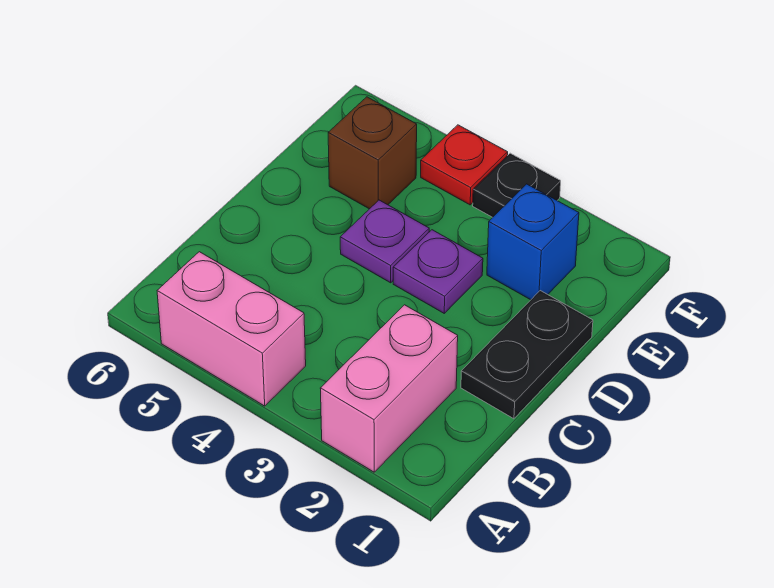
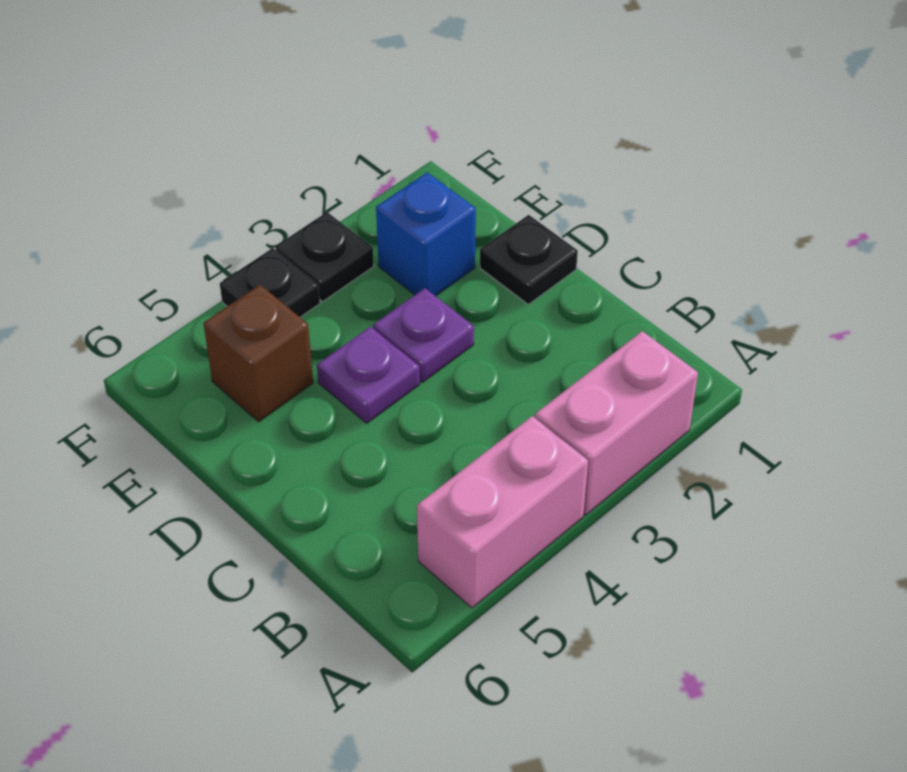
pink 1x2 brick [320,305,458,472] -> pink 1x2 brick turned to [535,331,698,515]
black 1x2 plate [461,291,593,419] -> black 1x1 plate [480,215,578,304]
red 1x1 plate [421,125,508,205] -> black 1x1 plate [220,248,320,317]

